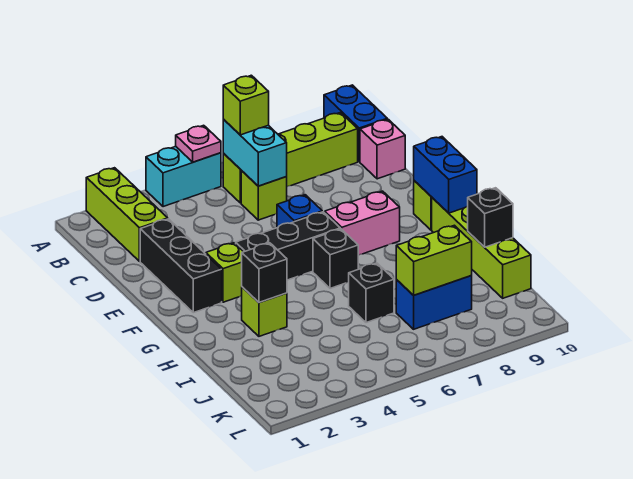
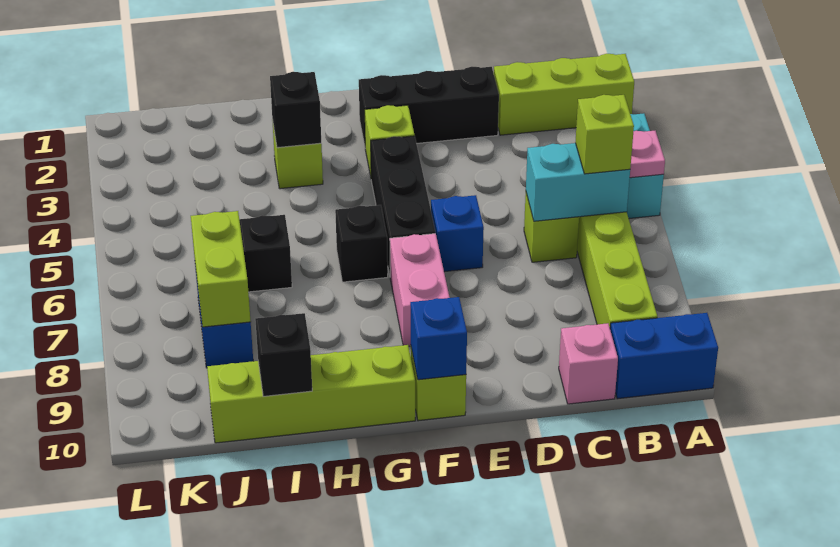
blue 1x2 brick [414,137,477,213] -> blue 1x1 brick [410,297,467,380]

